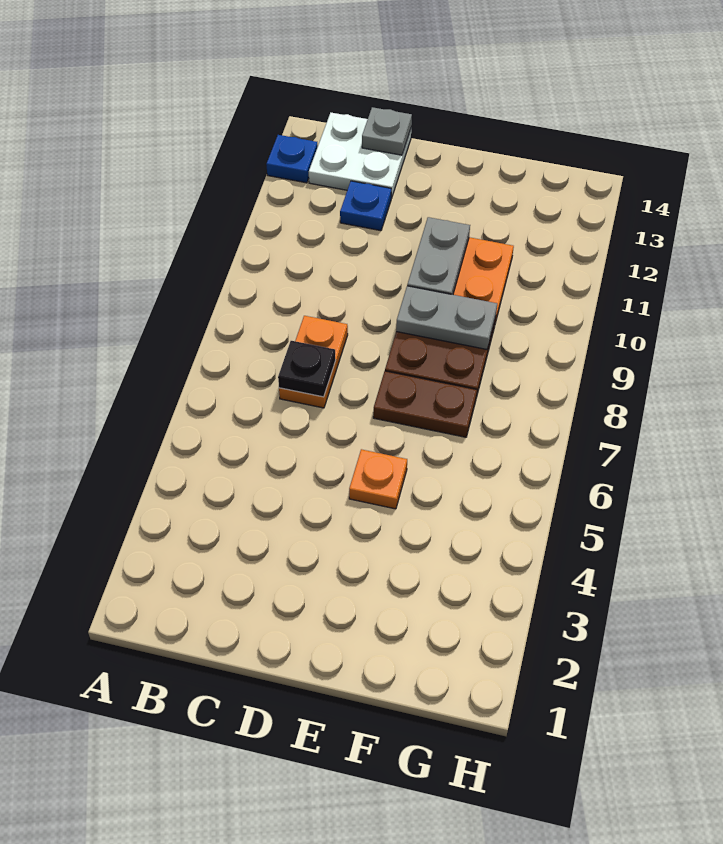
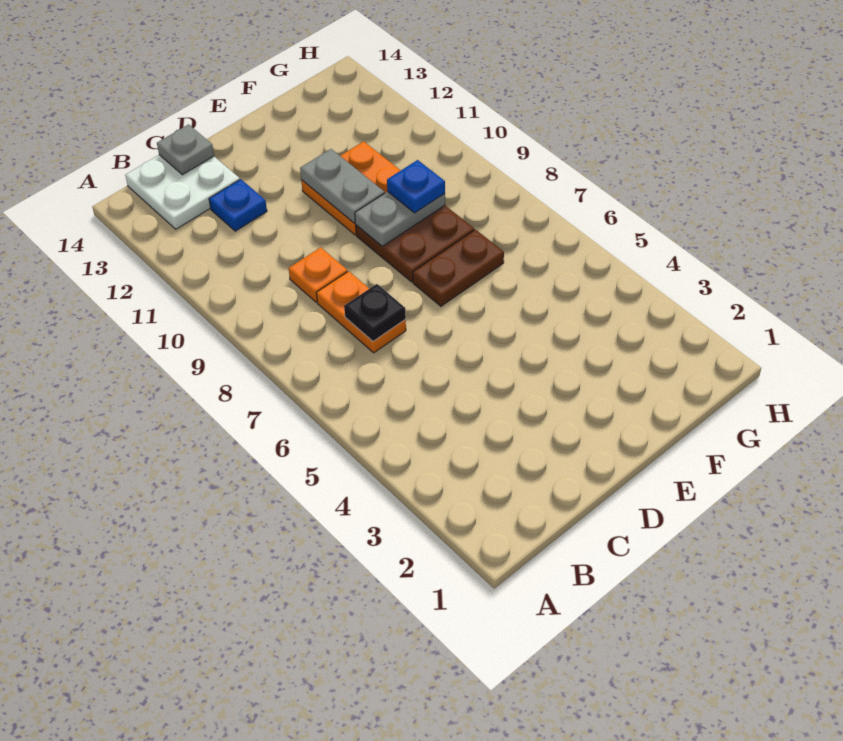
blue 1x1 plate [266,135,318,183] -> blue 1x1 plate moved to [387,160,445,213]
orange 1x1 plate [349,449,407,509] -> orange 1x1 plate moved to [289,247,348,302]

